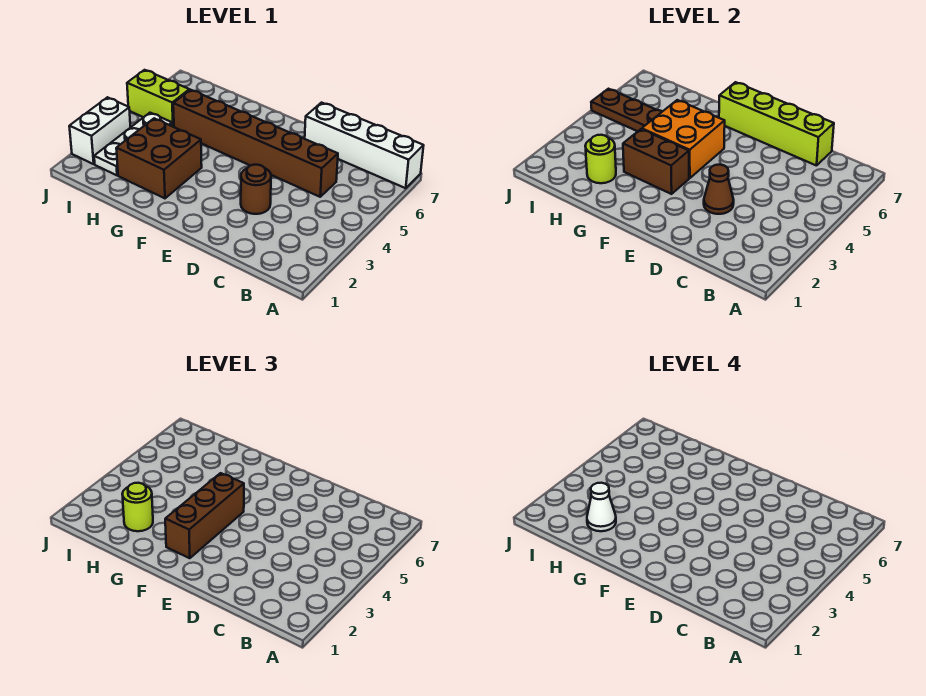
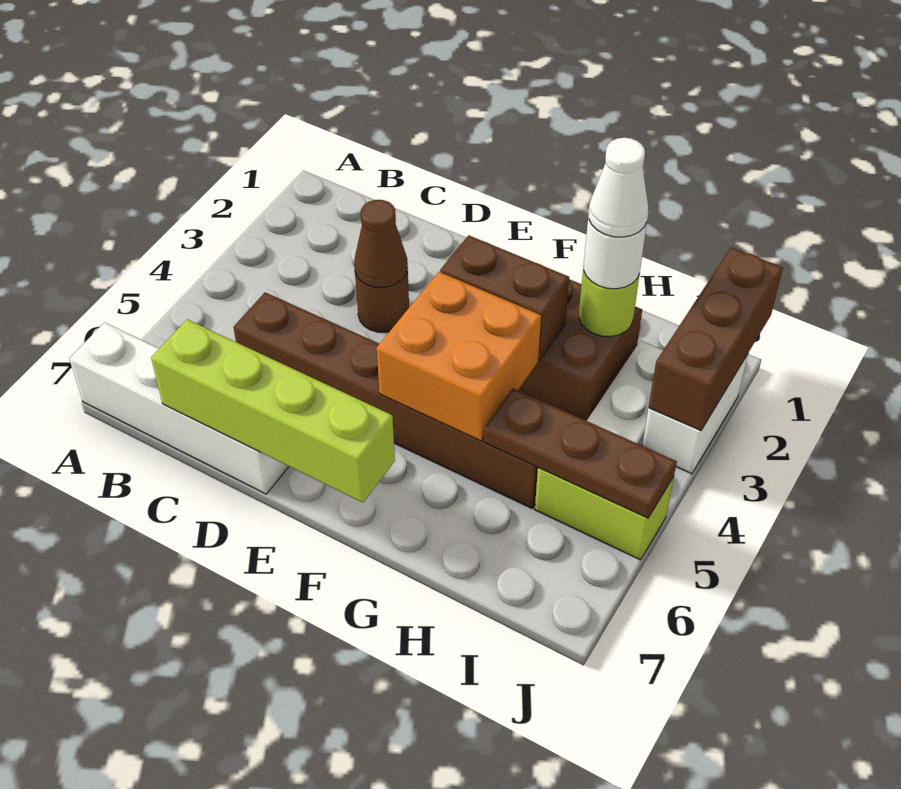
brown 1x3 brick [165,473,244,558] -> brown 1x3 brick moved to [649,248,783,430]
lime 1x1 round brick [122,483,153,531] -> white 1x1 round brick [584,214,647,289]

